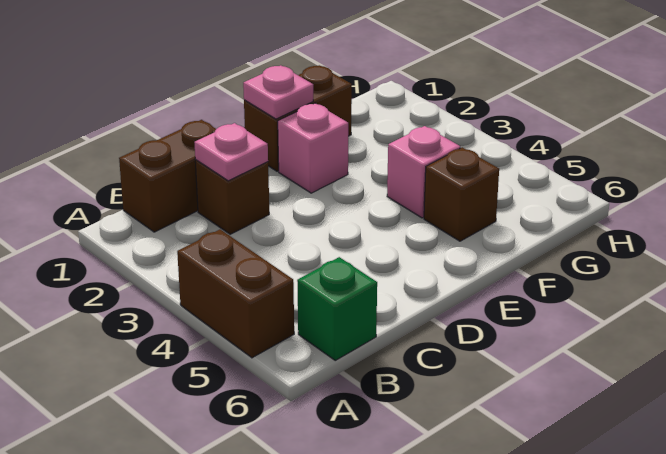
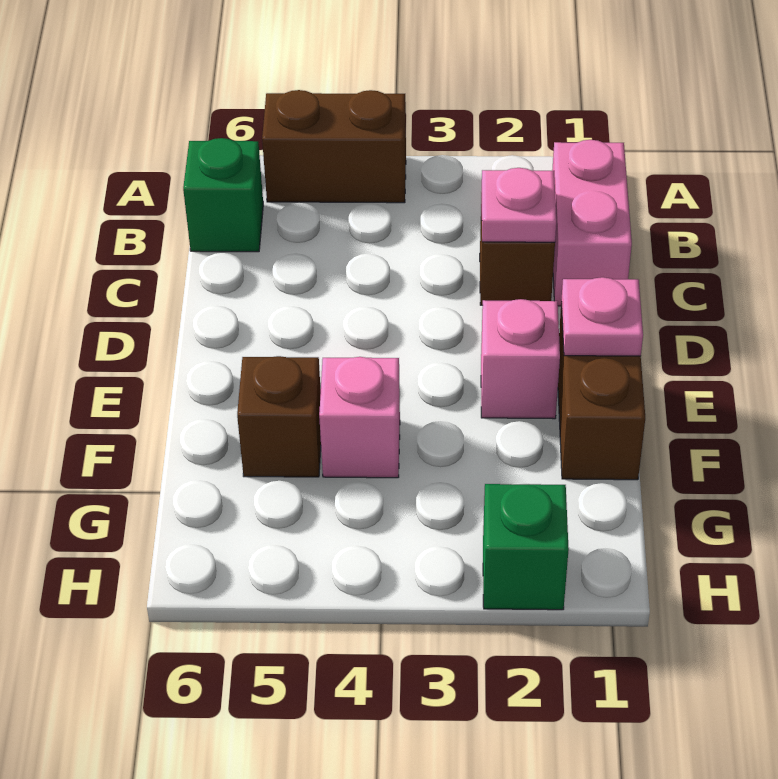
brown 1x2 brick [119,120,216,232] -> pink 1x2 brick [552,140,632,306]
none -> green 1x1 brick [483,484,569,610]

